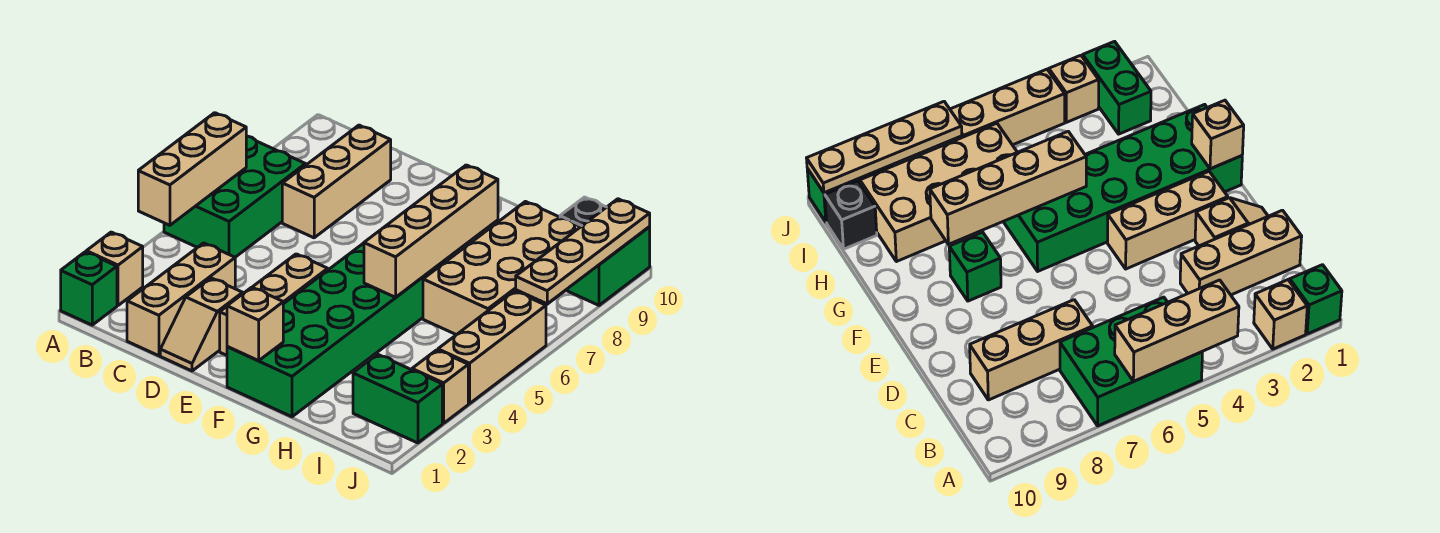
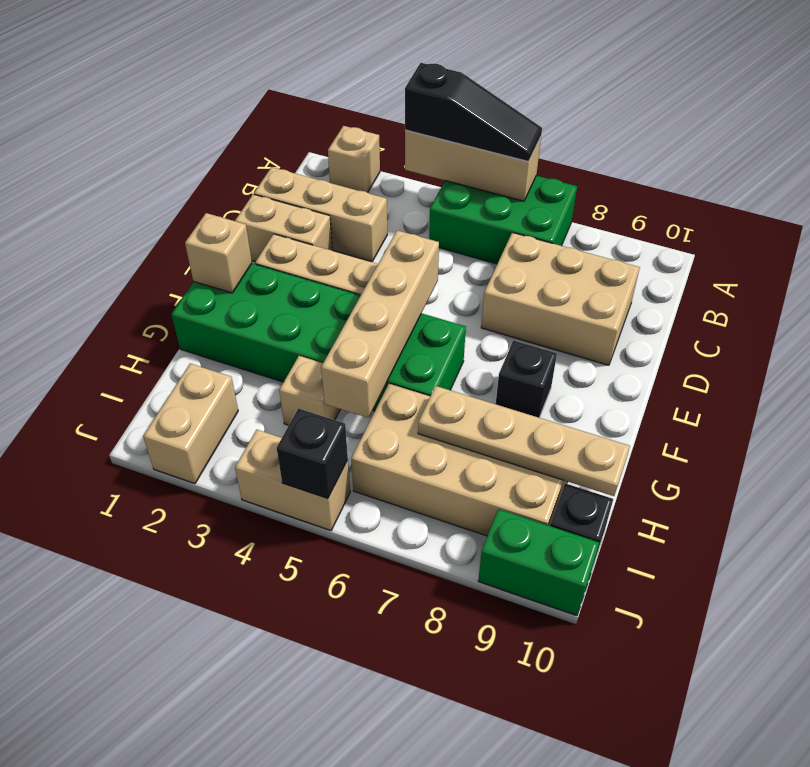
green 1x1 brick [61,252,117,325] -> none
none -> black 1x3 slope [405,63,542,162]
tan 1x3 brick [282,125,391,238] -> tan 2x3 brick [481,233,640,365]
tan 1x2 slope [160,278,243,371] -> tan 1x2 brick [235,194,332,262]
green 1x1 brick [949,232,1001,301] -> black 1x1 brick [496,340,557,418]
tan 1x4 brick [364,165,498,297] -> tan 1x4 brick turned to [321,230,439,418]
green 1x2 brick [353,354,442,443] -> tan 1x2 brick [143,364,238,484]
tan 1x1 brick [412,350,468,423] -> tan 1x1 brick moved to [279,356,340,425]
tan 1x3 brick [438,291,546,404] -> tan 1x2 brick [235,430,350,531]
none -> black 1x1 brick [277,409,348,499]
tan 1x4 plate [516,199,650,304] -> tan 1x4 plate moved to [418,386,630,496]

